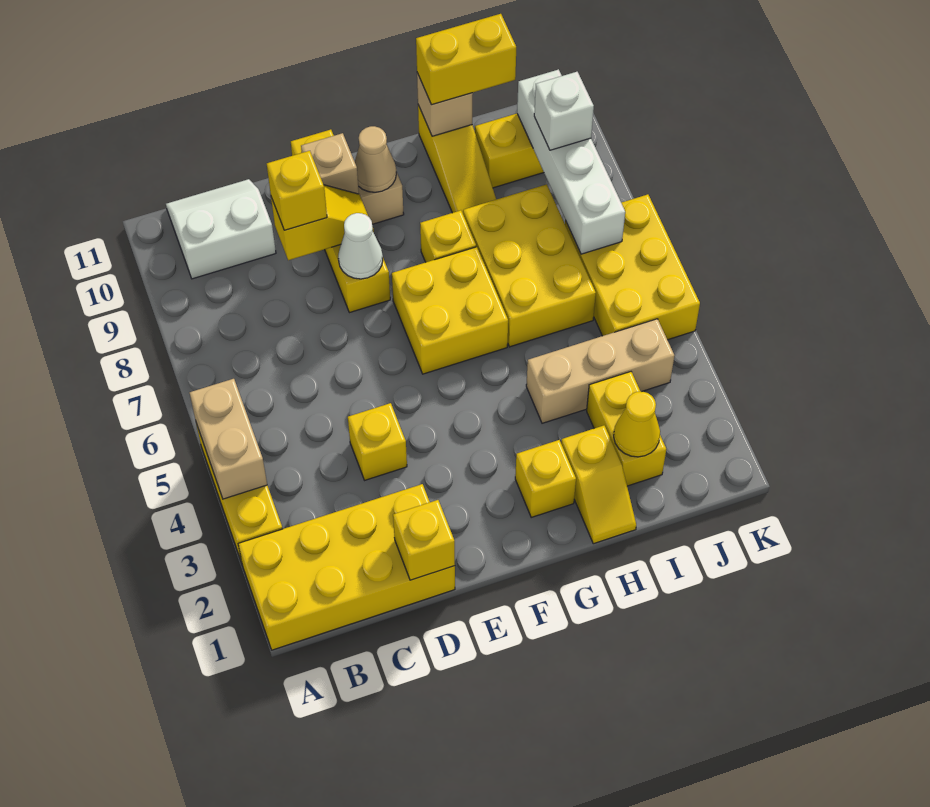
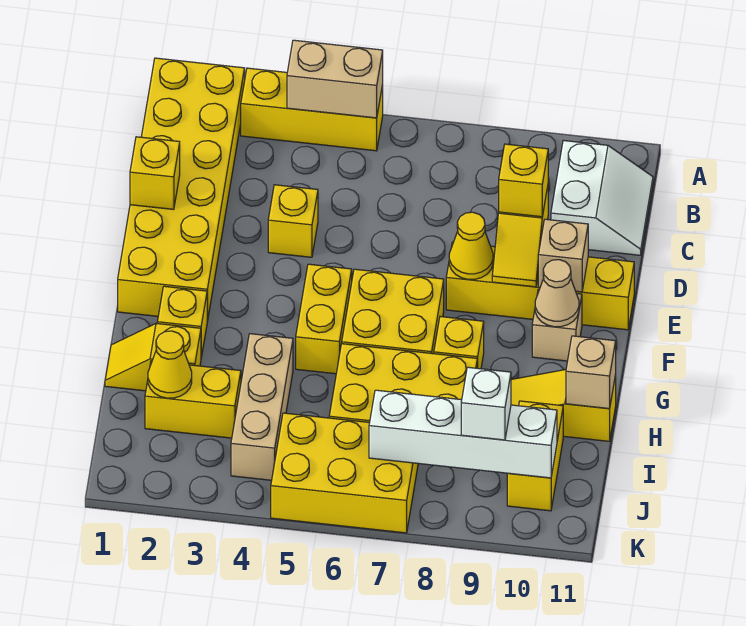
yellow 2x4 brick [238,484,455,650] -> yellow 2x6 brick [118,58,245,322]
white 1x1 cone [338,213,383,279] -> yellow 1x1 cone [449,212,493,280]
yellow 1x2 brick [416,14,516,105] -> yellow 1x2 brick moved to [296,264,352,374]

